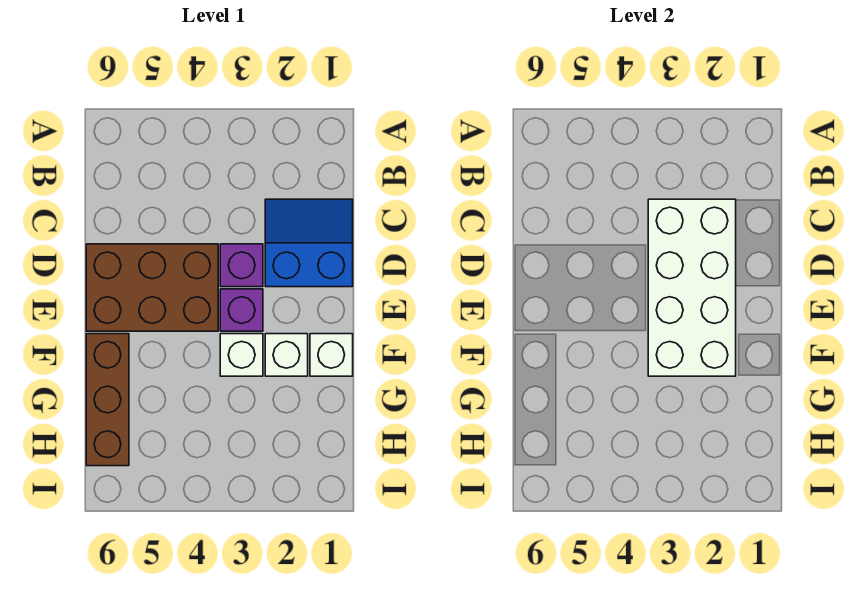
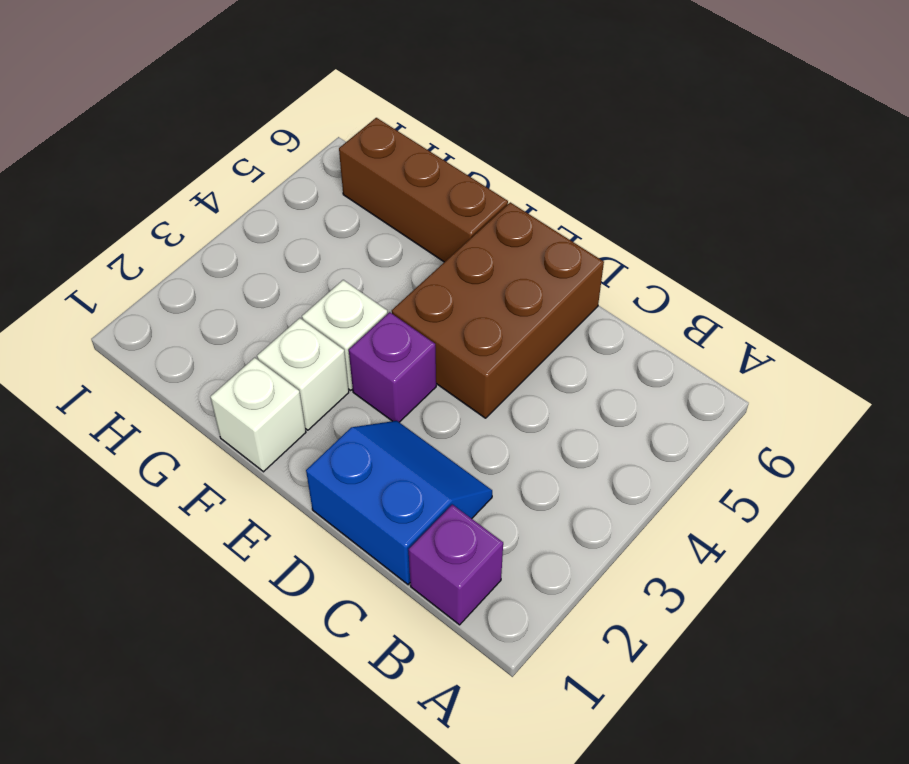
blue 2x2 slope [265,199,353,287] -> blue 2x2 slope turned to [306,421,492,585]
white 2x4 brick [648,199,736,376] -> none
purple 1x1 brick [220,244,263,287] -> purple 1x1 brick moved to [409,505,503,625]

